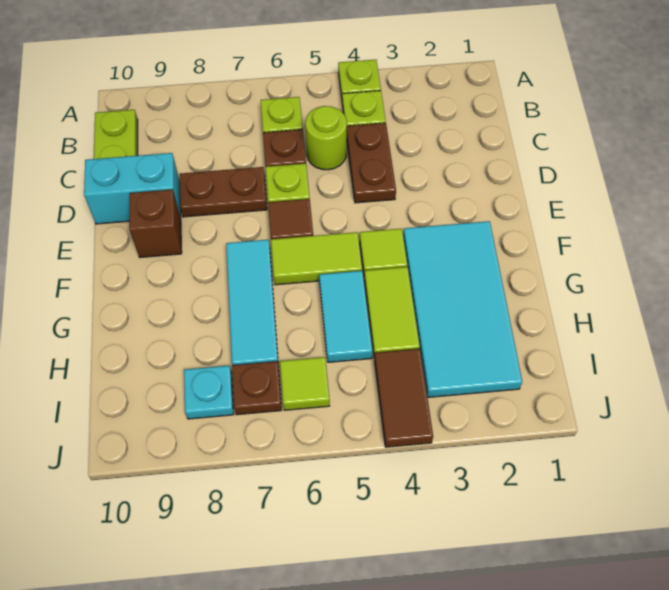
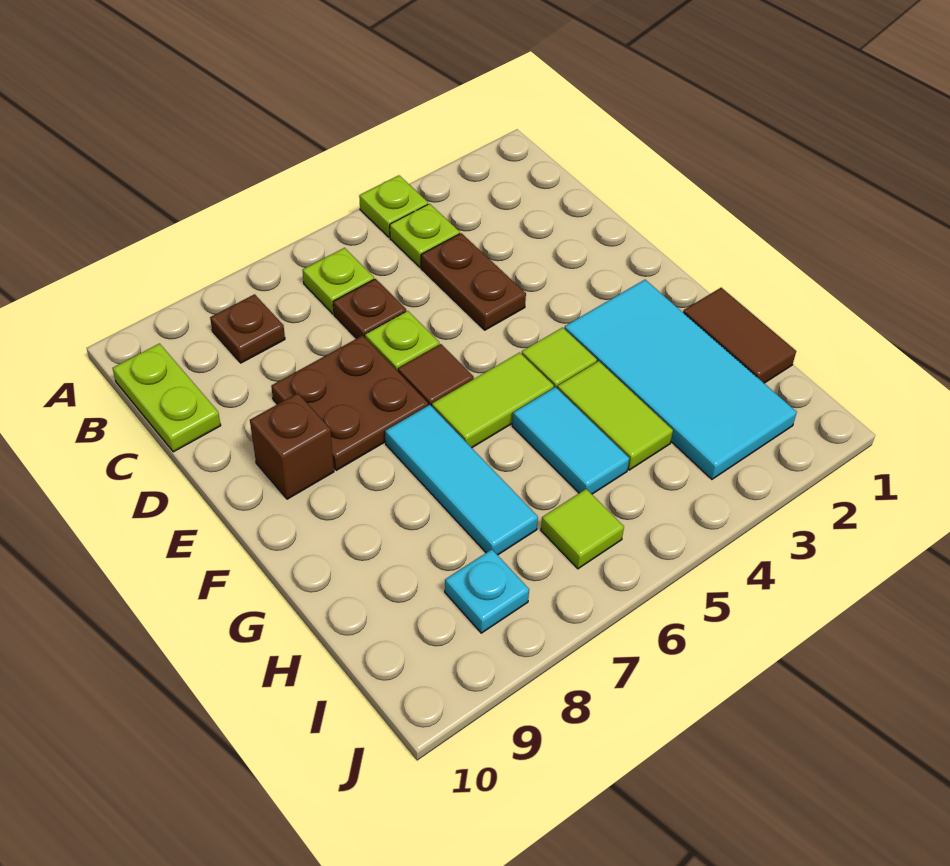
lime 1x1 round brick [305,106,347,170] -> none
brown 1x2 plate [180,167,267,217] -> brown 2x2 plate [271,335,428,470]
cyan 1x2 brick [84,153,181,224] -> none
brown 1x2 tile [375,348,433,447] -> brown 1x2 tile moved to [683,288,796,383]
brown 1x1 plate [232,361,282,415] -> brown 1x1 plate moved to [210,294,285,363]

